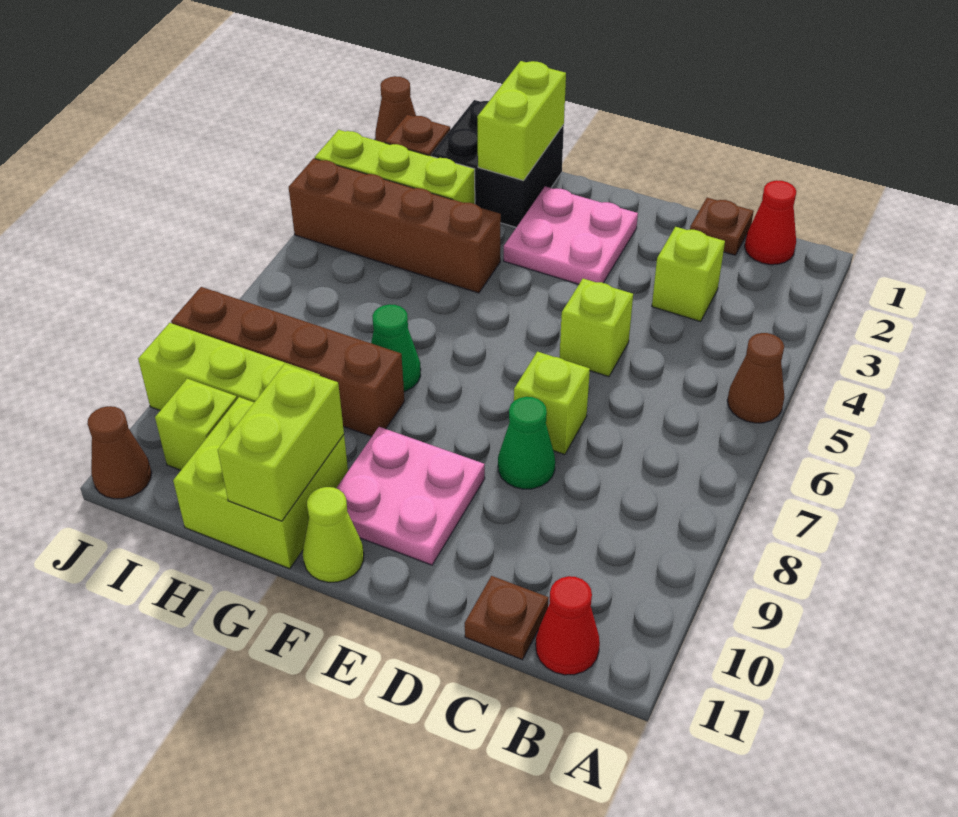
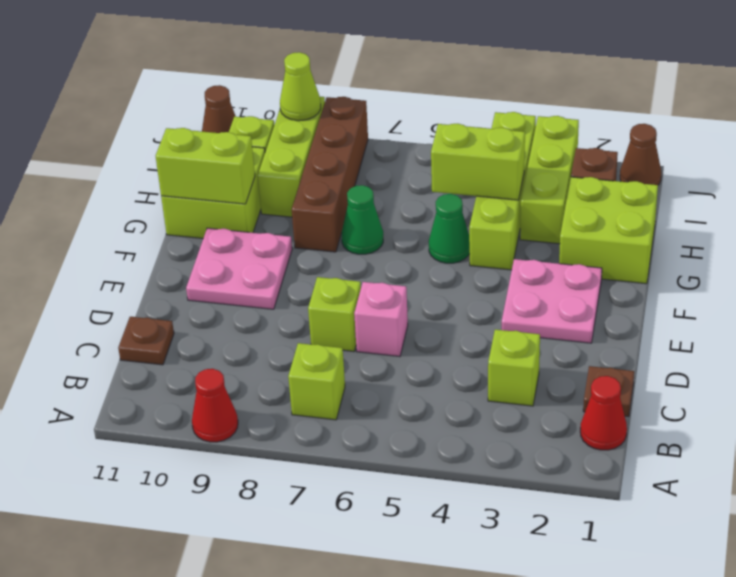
brown 1x1 cone [727,333,784,423] -> none
red 1x1 cone [536,576,600,675] -> red 1x1 cone moved to [192,369,238,442]
lime 1x1 brick [559,279,633,377] -> lime 1x1 brick moved to [288,343,345,420]
none -> pink 1x1 brick [354,282,408,357]
green 1x1 cone [498,397,555,489] -> green 1x1 cone moved to [429,194,470,263]
lime 1x1 cone [303,487,364,582] -> lime 1x1 cone moved to [280,52,321,121]
black 2x2 brick [431,100,564,227] -> lime 2x2 brick [559,177,658,284]
lime 1x2 brick [477,61,566,181] -> lime 1x2 brick moved to [431,124,525,200]
brown 1x4 brick [289,158,501,293] -> lime 1x4 brick [469,112,536,270]

